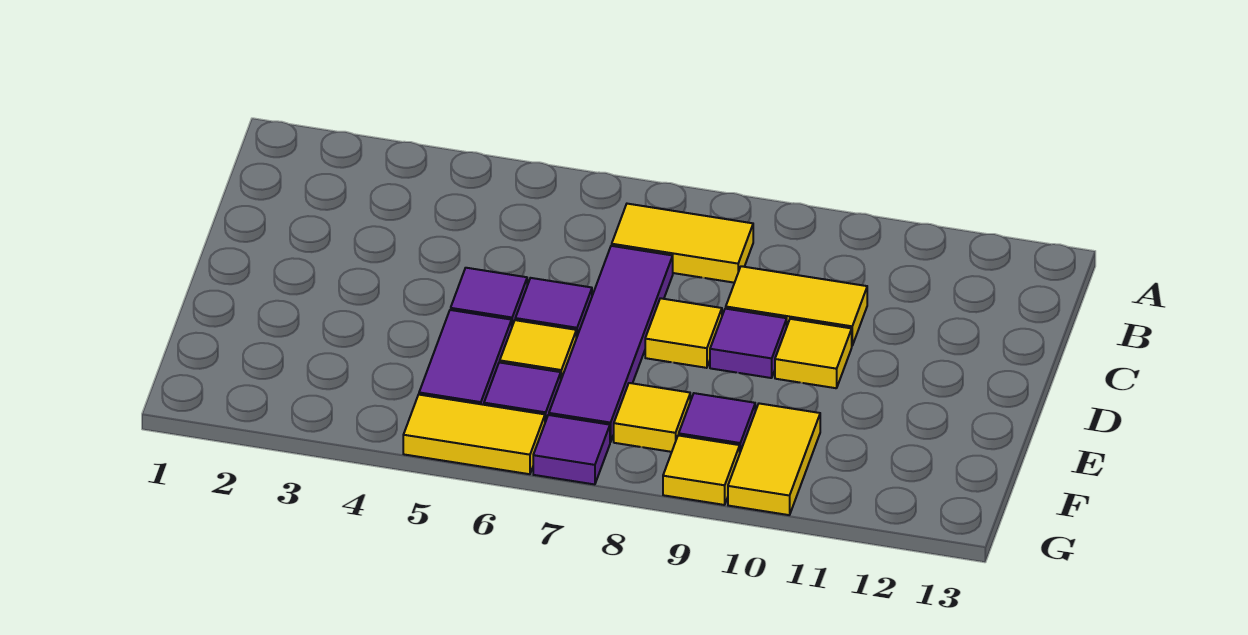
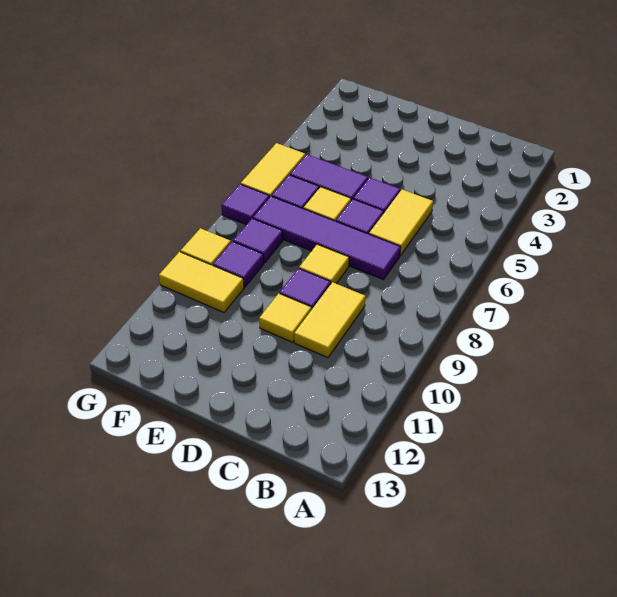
yellow 1x2 tile [612,204,753,283] -> yellow 1x2 tile moved to [369,190,433,256]
yellow 1x1 tile [614,383,690,452] -> purple 1x1 tile [233,219,283,263]

